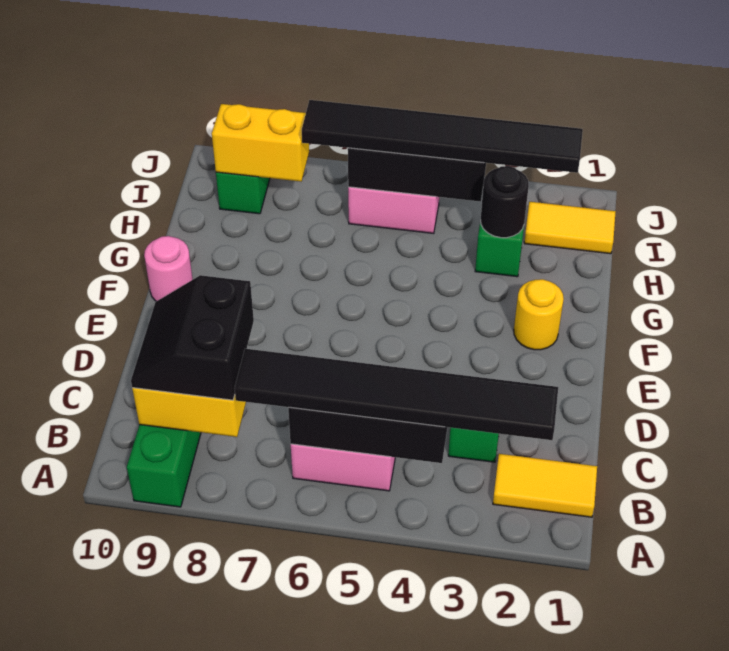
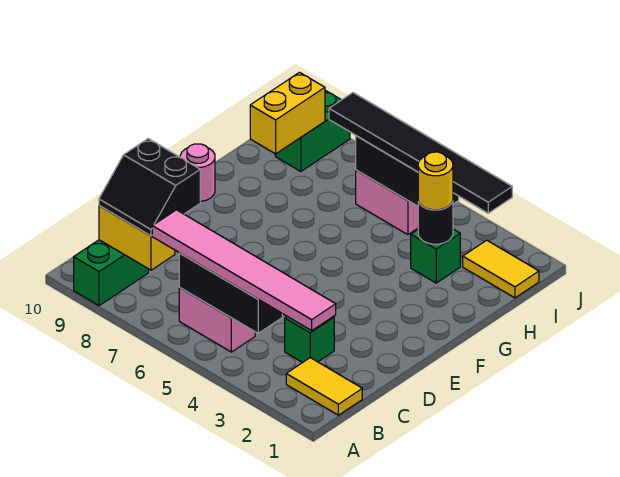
black 1x6 tile [234,349,558,440] -> pink 1x6 tile [152,210,336,331]
black 2x2 slope [131,275,254,400] -> black 2x2 slope turned to [99,139,200,236]
yellow 1x1 round brick [514,279,564,350] -> yellow 1x1 round brick moved to [418,152,453,210]
yellow 1x2 brick [212,104,309,182] -> yellow 1x2 brick turned to [250,72,325,154]

